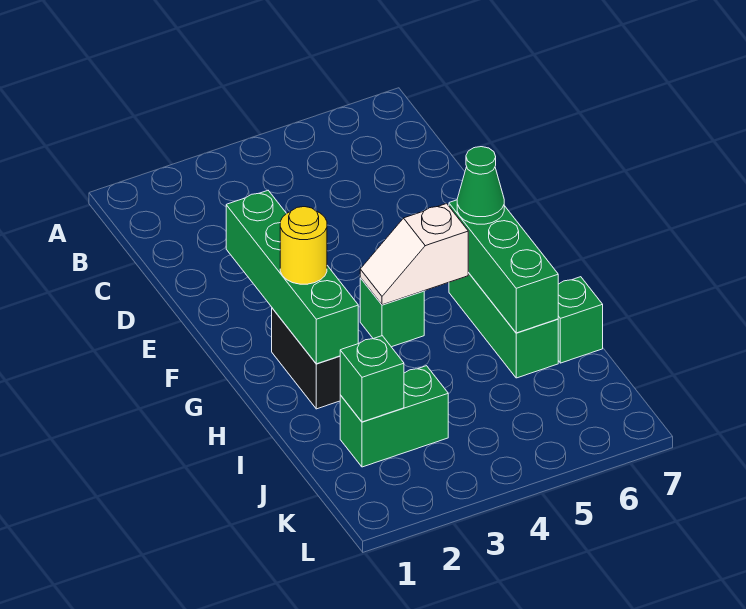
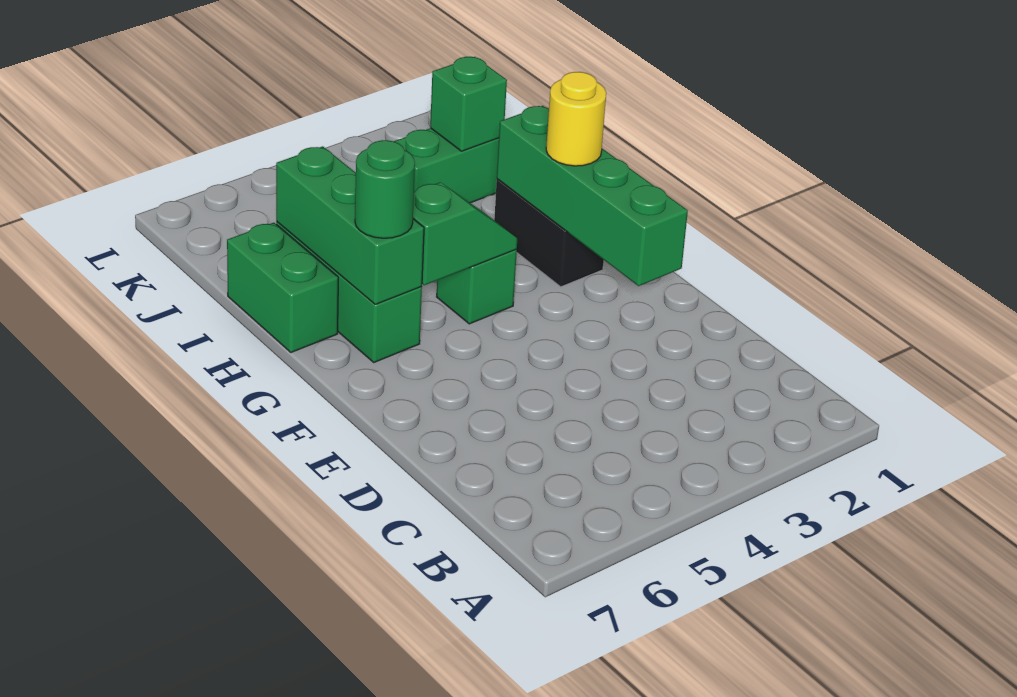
white 1x2 slope [360,204,468,305] -> green 1x2 slope [413,182,517,285]
green 1x1 cone [457,147,504,224] -> green 1x1 round brick [355,140,415,238]
green 1x1 brick [558,277,603,363] -> green 1x2 brick [227,223,338,352]

